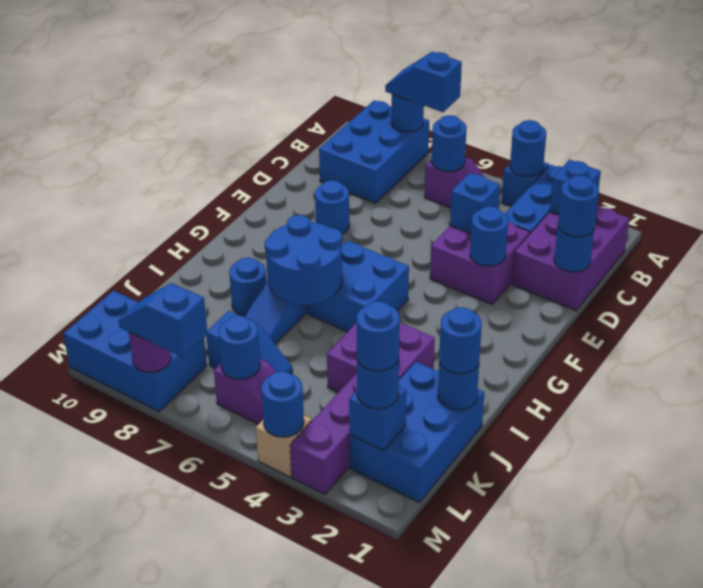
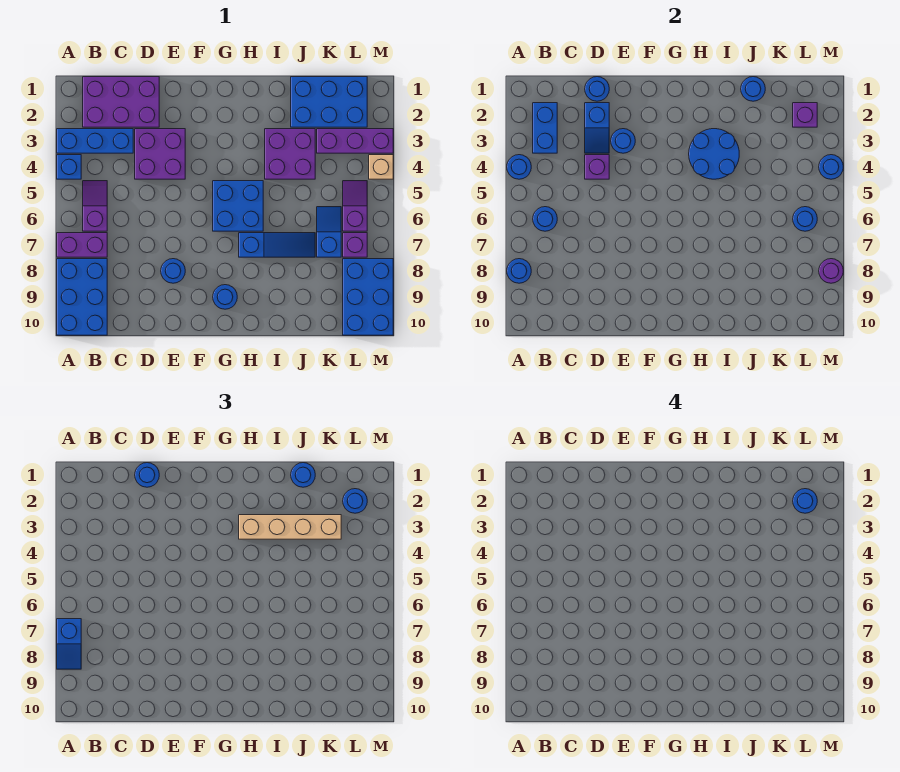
none -> purple 1x2 brick [57,233,107,257]
blue 2x3 brick [319,100,429,203] -> blue 2x3 brick turned to [57,259,107,335]
blue 1x1 brick [550,160,601,215] -> blue 1x2 brick [533,103,557,153]
blue 1x1 brick [450,173,500,233] -> purple 1x1 brick [585,155,609,179]
none -> tan 1x4 brick [239,515,341,539]
blue 2x2 round brick [264,215,342,305] -> blue 2x2 round brick moved to [689,129,739,179]
blue 1x1 round brick [229,258,266,316] -> blue 1x1 round brick moved to [213,285,237,309]
blue 1x1 brick [349,387,406,451] -> purple 1x1 brick [793,103,817,127]
none -> purple 1x1 brick [343,233,367,257]
blue 1x2 slope [118,283,208,357] -> blue 1x2 slope moved to [585,103,609,153]

